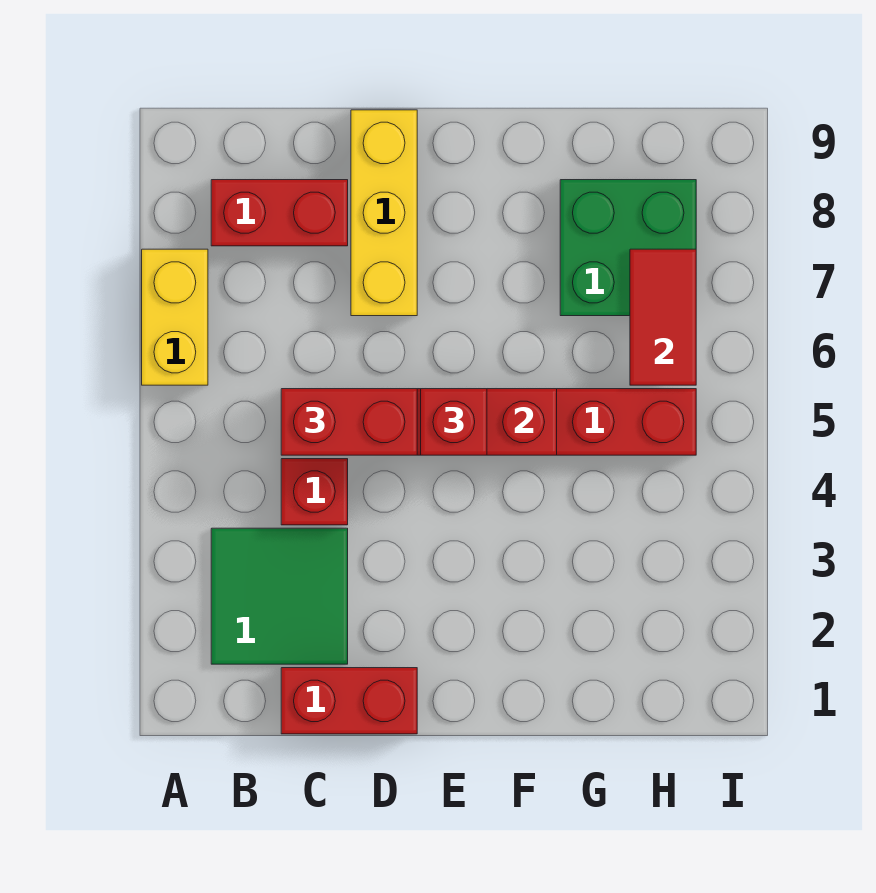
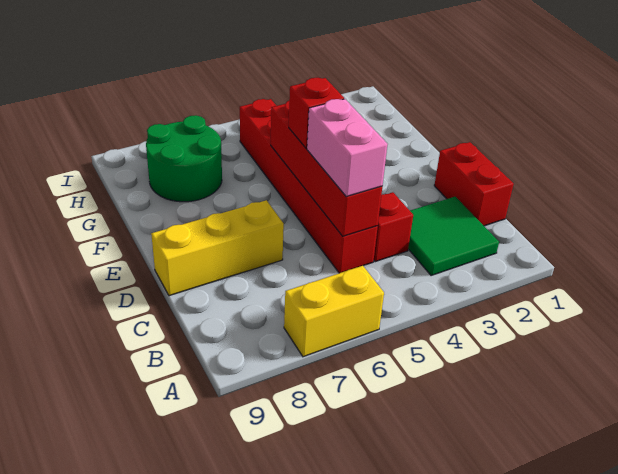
red 1x2 brick [211,180,348,246] -> none
red 1x2 brick [281,389,417,455] -> pink 1x2 brick [307,99,388,197]
green 2x2 brick [560,180,696,316] -> green 2x2 round brick [146,115,222,202]
red 1x2 tile [630,249,696,385] -> none

